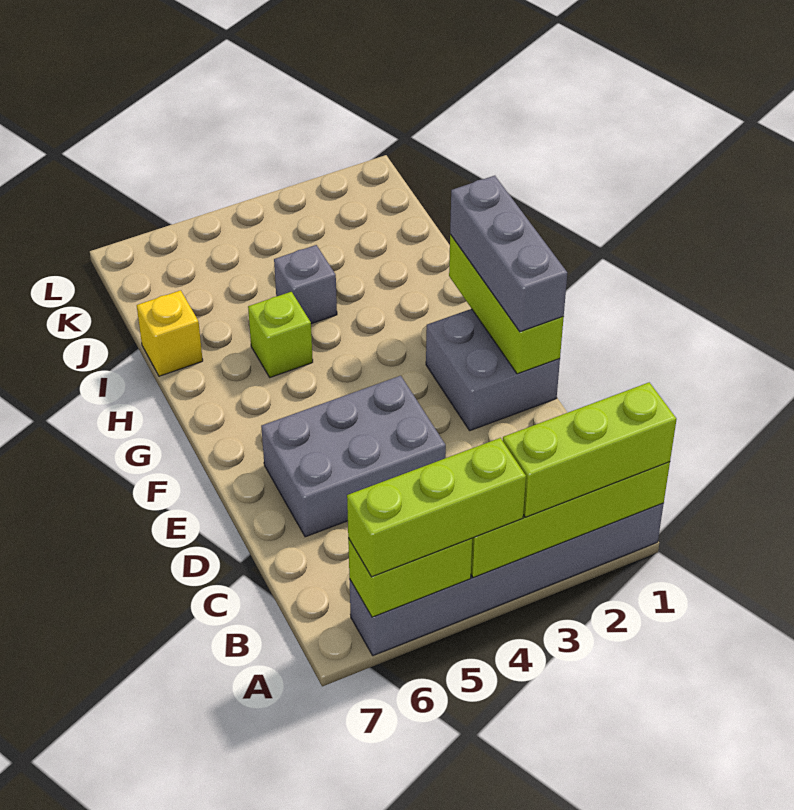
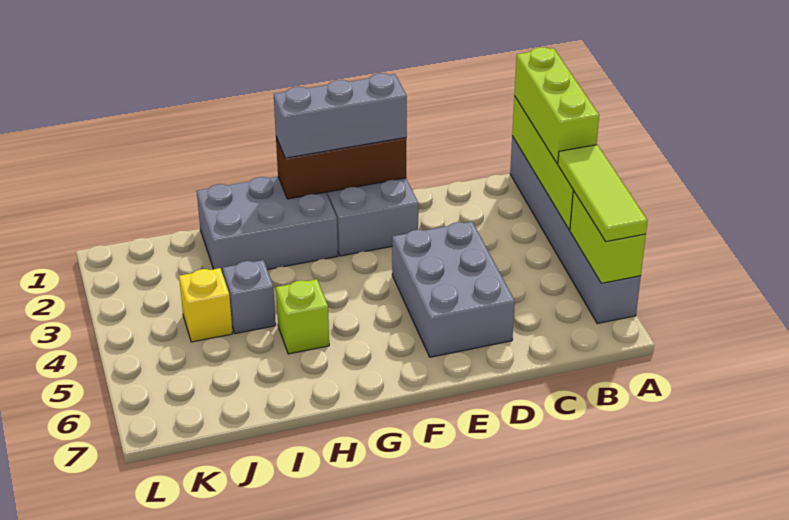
lime 1x3 brick [347,438,526,577] -> lime 1x3 tile [558,145,647,242]
lime 1x3 brick [449,235,564,374] -> brown 1x3 brick [276,137,406,199]
none -> grey 2x3 brick [197,177,338,274]
yellow 1x1 brick [137,290,203,376] -> yellow 1x1 brick moved to [179,268,233,342]

